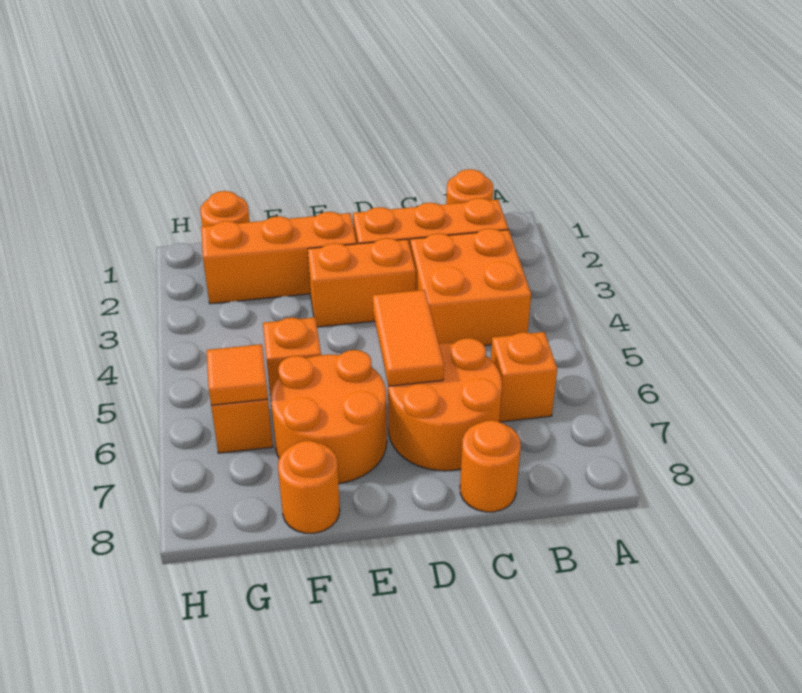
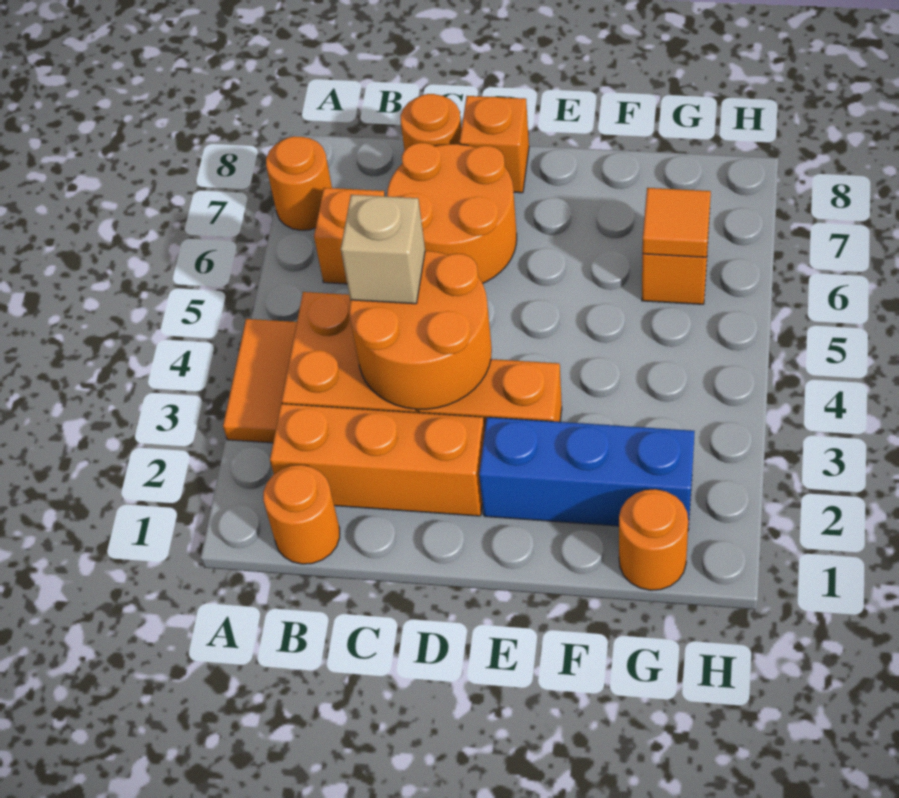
none -> tan 1x1 brick [341,195,425,304]
orange 1x2 tile [373,290,444,386] -> orange 1x2 tile moved to [223,319,297,443]
orange 1x3 brick [201,212,356,304] -> blue 1x3 brick [479,417,695,529]
orange 2x2 round brick [271,350,387,484] -> orange 2x2 round brick moved to [349,251,492,409]
orange 1x1 brick [263,318,321,398] -> orange 1x1 brick moved to [460,96,529,193]
orange 1x1 round brick [278,441,340,533] -> orange 1x1 round brick moved to [266,136,332,230]

